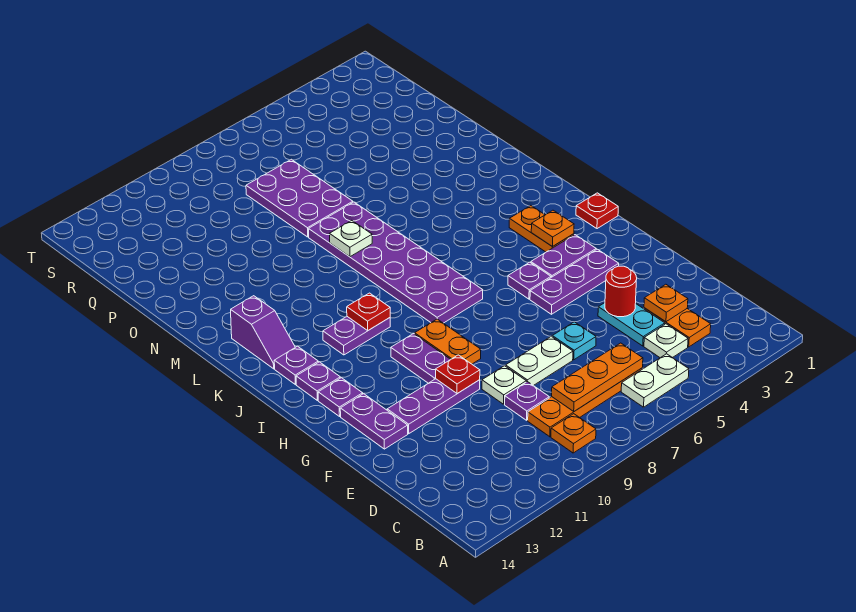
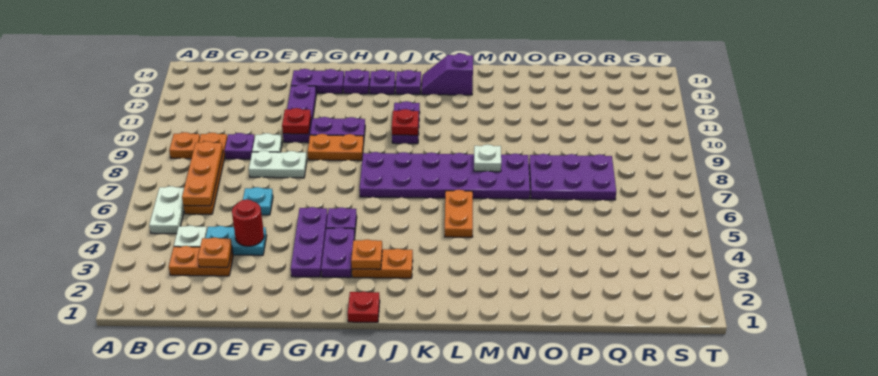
white 1x2 plate [506,336,573,386] -> white 1x2 plate turned to [249,151,307,178]
none -> orange 1x2 plate [445,190,473,237]

